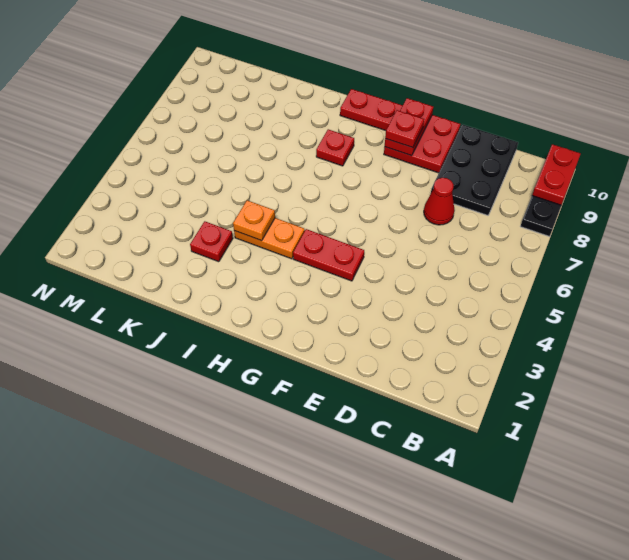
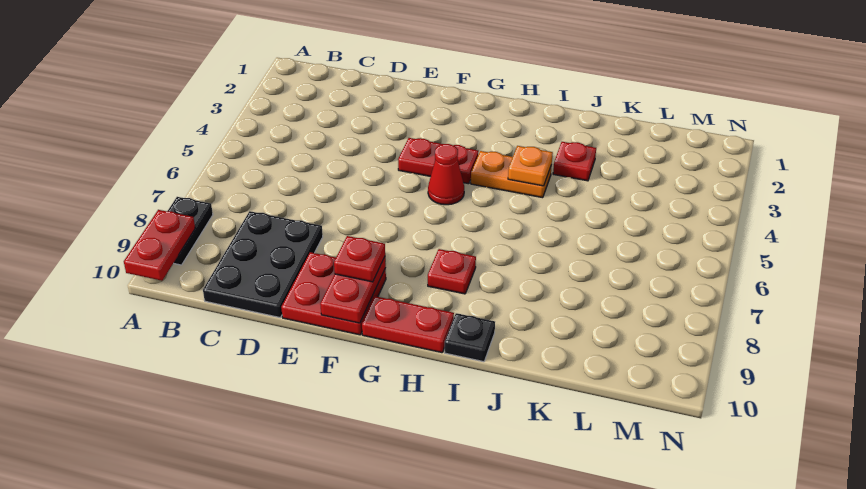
red 1x1 cone [424,178,455,225] -> red 1x1 cone moved to [428,144,464,205]
none -> black 1x1 plate [445,313,495,362]

